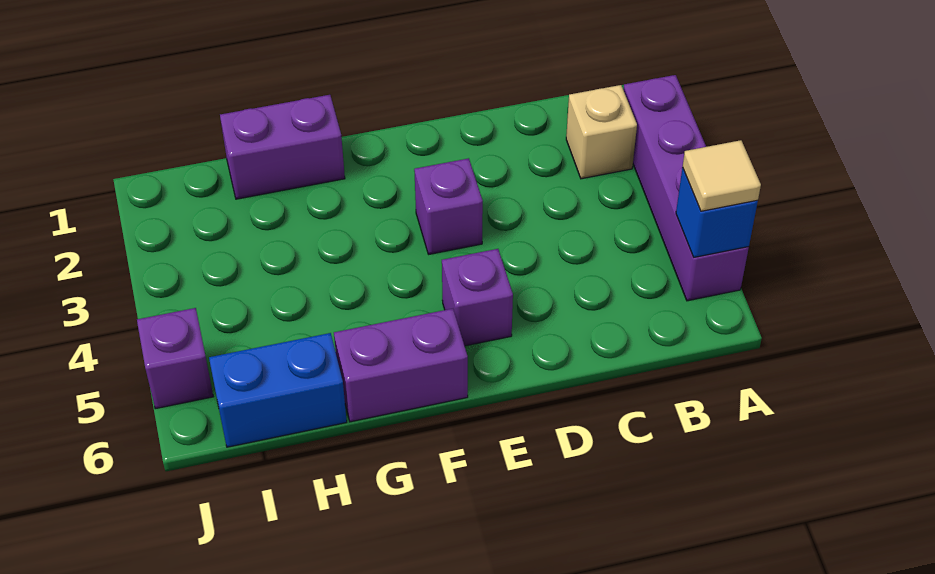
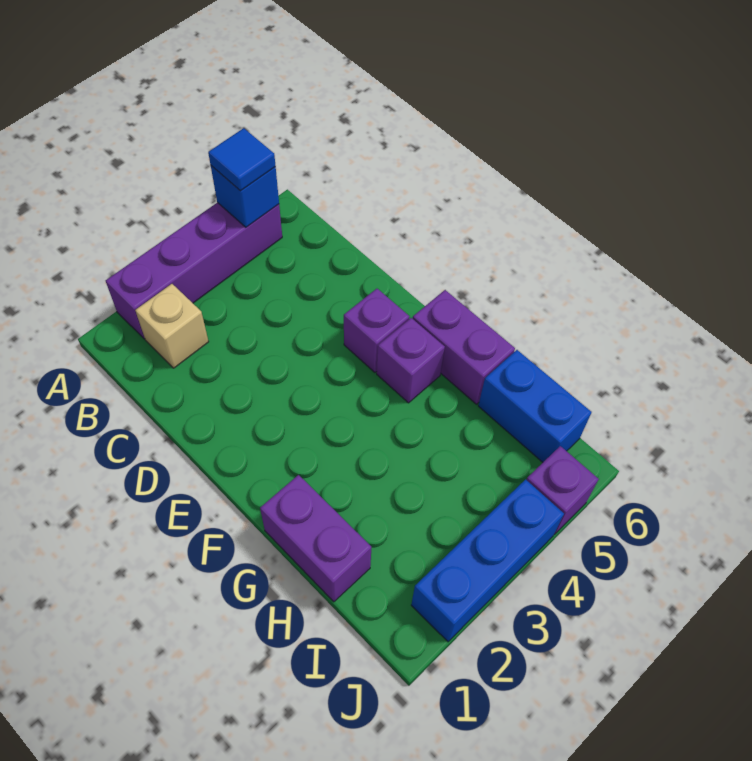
tan 1x1 tile [683,140,761,211] -> blue 1x1 tile [208,128,275,191]
purple 1x1 brick [414,158,483,254] -> purple 1x1 brick moved to [377,318,445,403]
none -> blue 1x3 brick [411,479,564,642]

